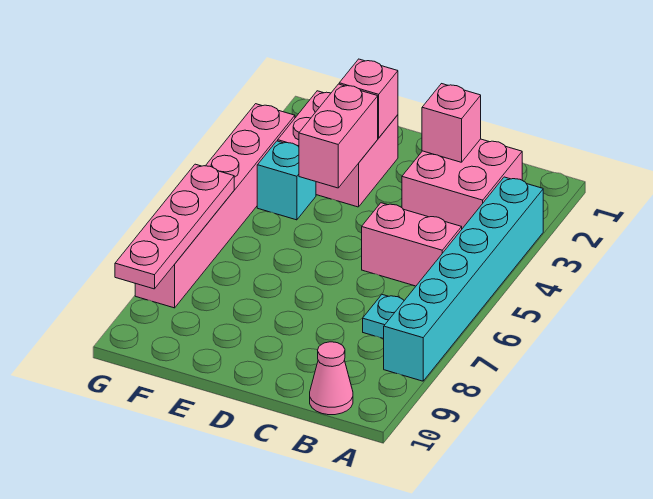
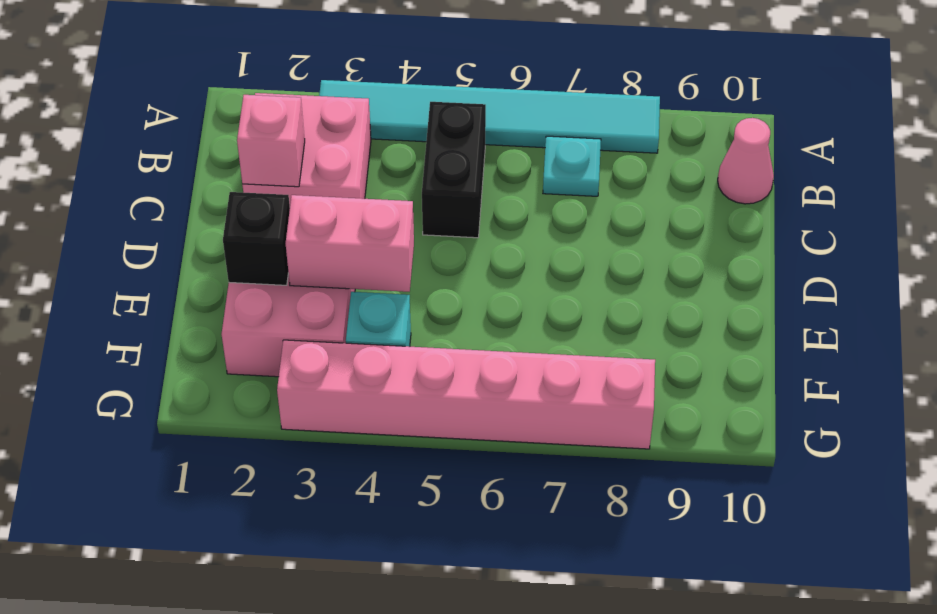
cyan 1x6 brick [384,177,543,381] -> cyan 1x6 tile [319,80,660,153]
pink 1x2 brick [362,203,462,286] -> black 1x2 brick [422,102,486,238]
pink 1x1 brick [339,59,398,138] -> black 1x1 brick [223,192,290,285]
pink 1x4 plate [115,164,234,289] -> none

